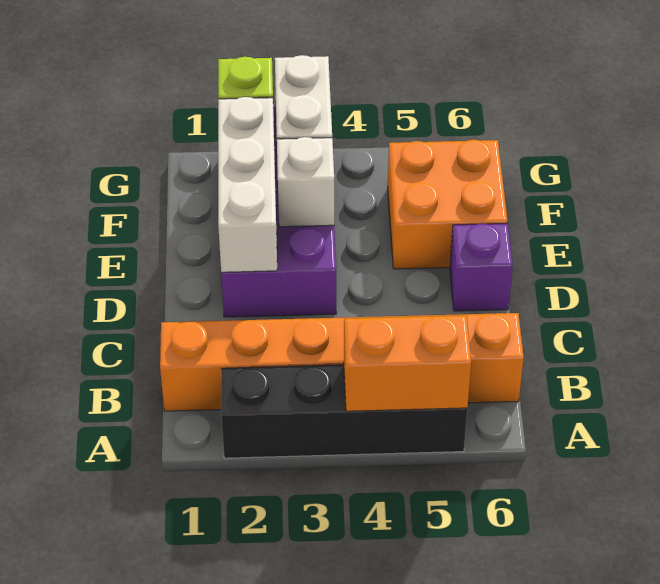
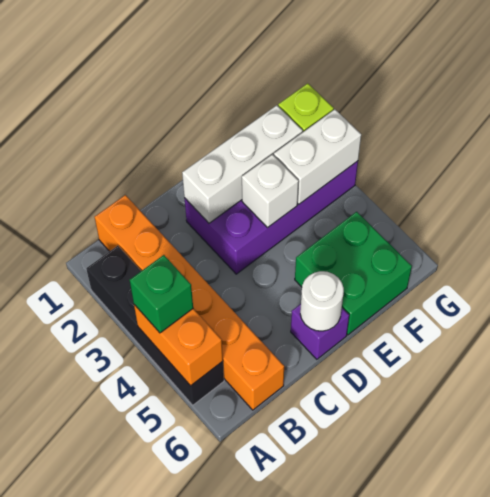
none -> green 1x1 brick [130,255,193,333]
none -> white 1x1 round brick [300,271,344,331]
orange 2x2 brick [388,140,508,269] -> green 2x2 brick [295,212,412,335]

